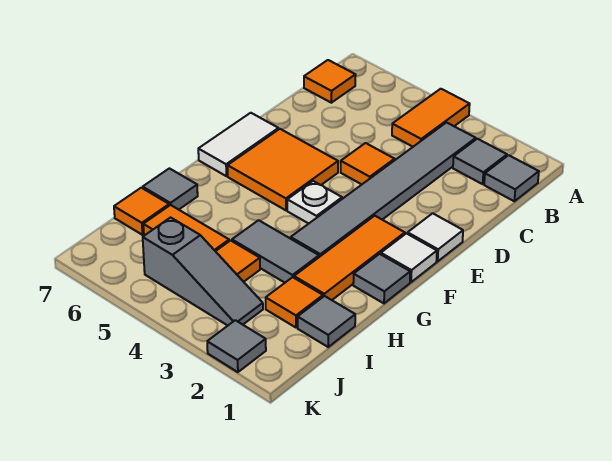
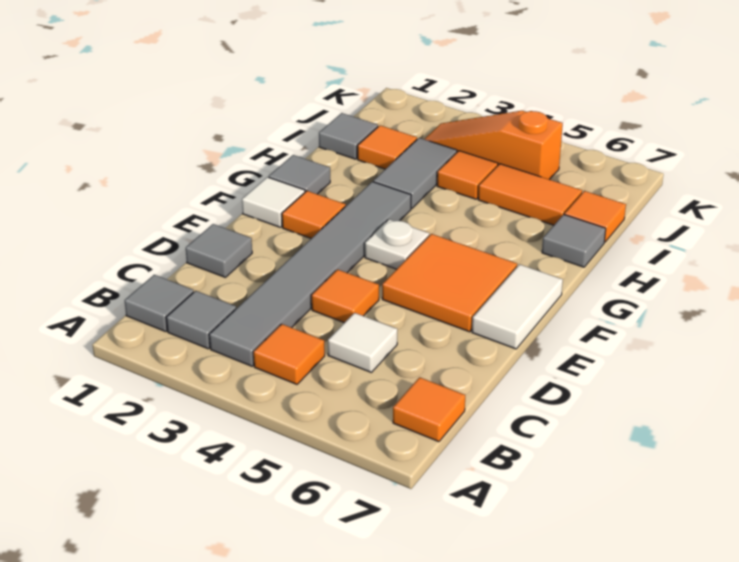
orange 1x2 tile [392,89,470,147] -> orange 1x1 tile [254,324,325,384]
white 1x1 tile [408,213,463,261] -> white 1x1 tile moved to [328,313,397,372]
orange 1x3 tile [294,216,405,300] -> orange 1x1 tile [282,191,346,238]
grey 1x2 tile [232,220,319,283] -> grey 1x2 tile turned to [373,138,457,209]
grey 1x3 slope [143,218,263,325] -> orange 1x3 slope [424,111,563,180]
grey 1x1 tile [207,320,266,372] -> grey 1x1 tile moved to [186,224,252,278]

